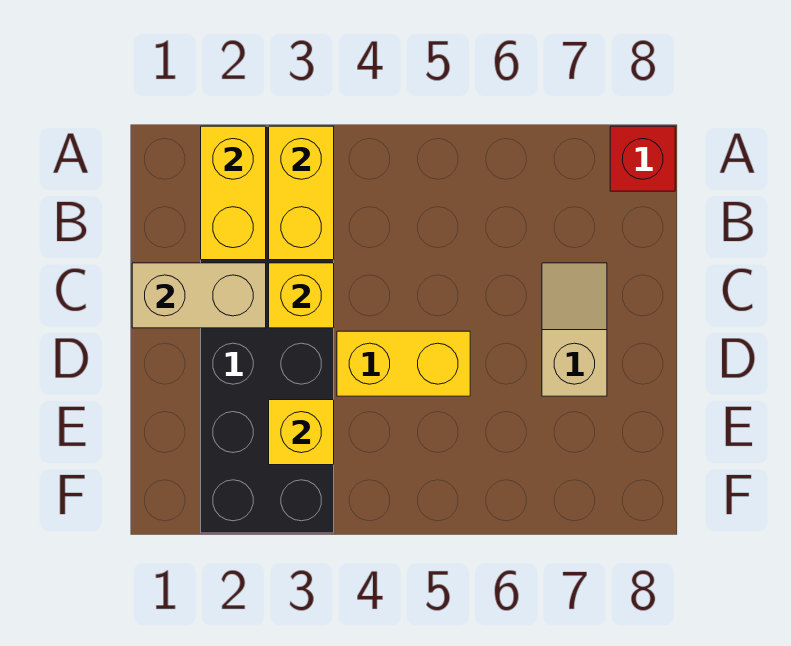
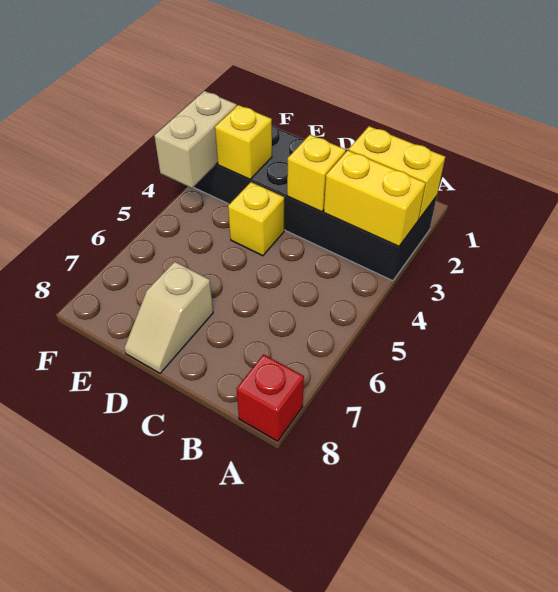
tan 1x2 brick [132,263,266,328] -> tan 1x2 brick moved to [154,91,237,188]
tan 1x2 slope [542,263,607,396] -> tan 1x2 slope turned to [124,262,213,373]
yellow 1x2 brick [337,331,470,396] -> yellow 1x1 brick [228,182,284,256]

